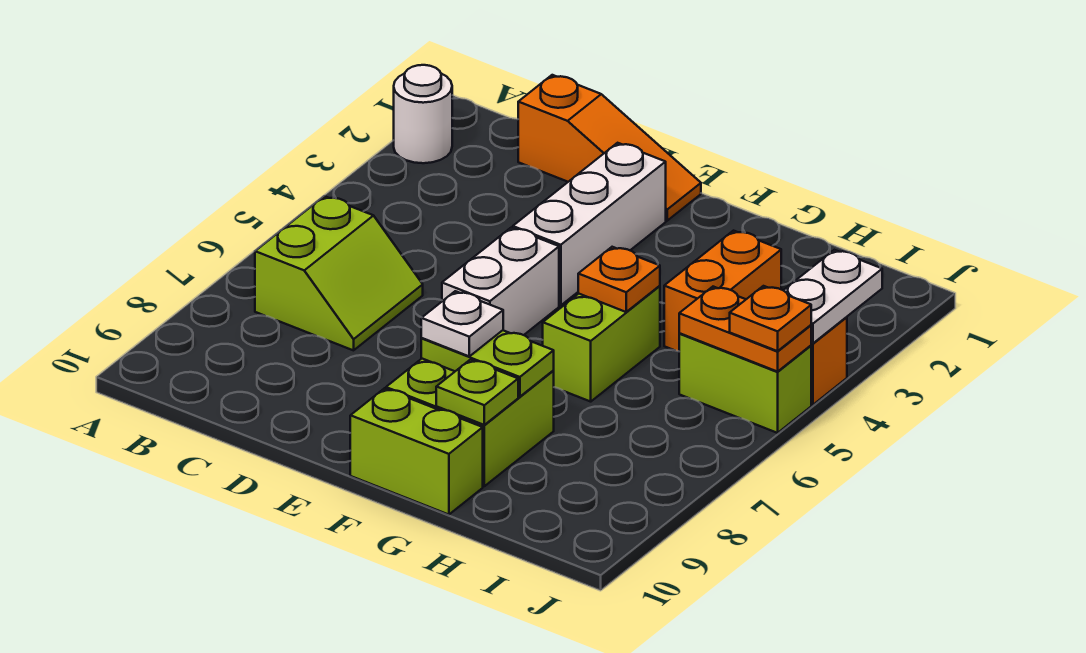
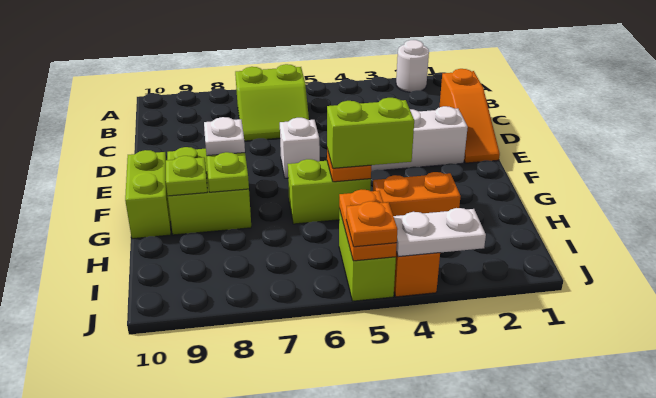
white 1x2 brick [442,228,559,335] -> white 1x1 brick [280,118,320,178]
none -> lime 1x2 brick [327,98,414,168]

